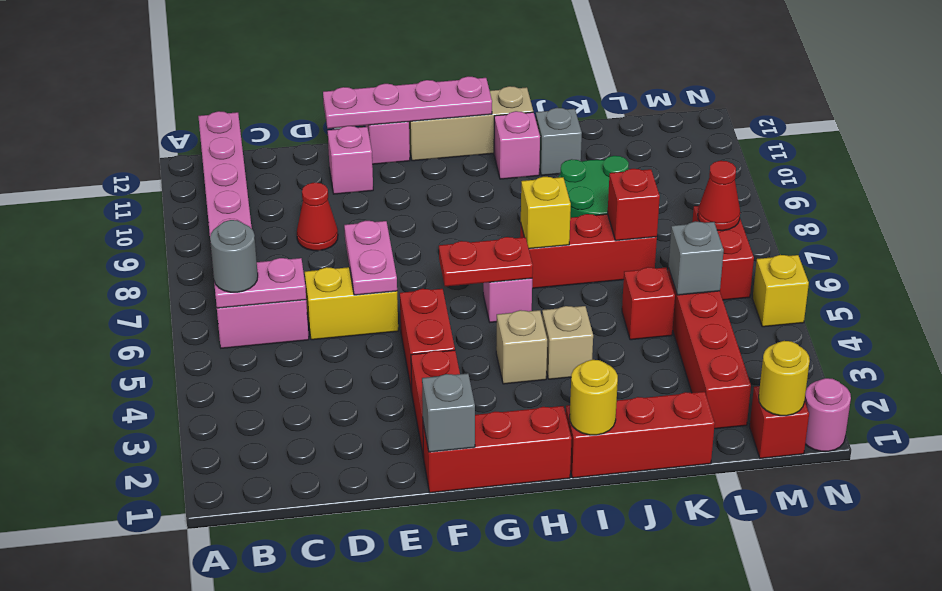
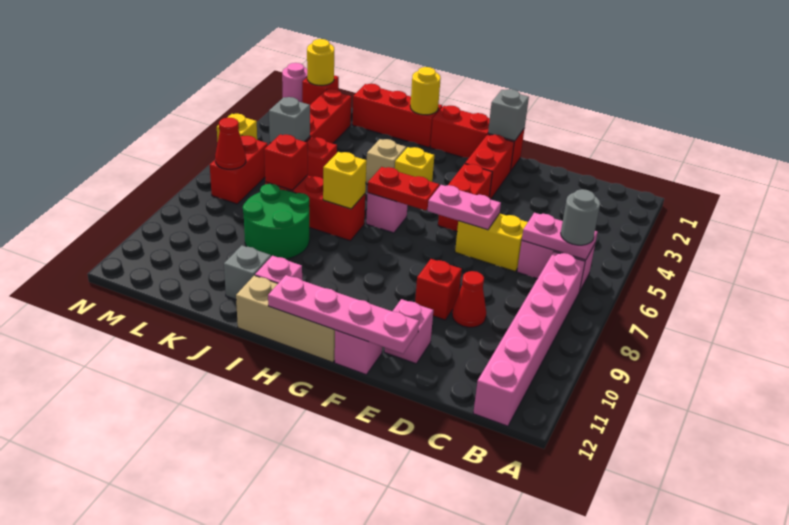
pink 1x2 plate [344,221,397,295] -> pink 1x2 plate turned to [428,185,501,230]
none -> red 1x1 brick [415,259,462,320]
tan 1x1 brick [496,310,547,384] -> yellow 1x1 brick [395,147,434,182]

